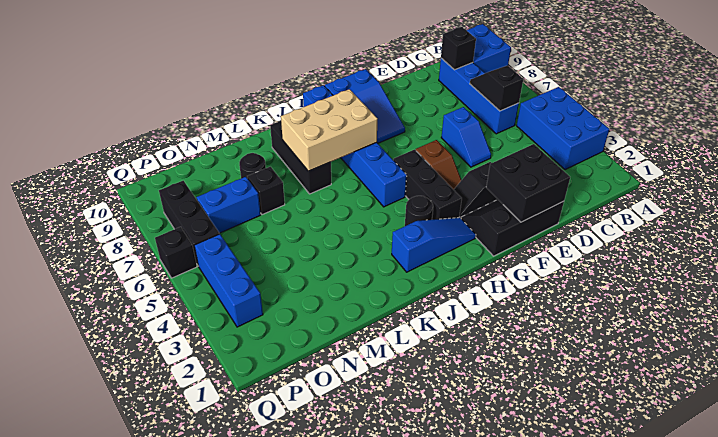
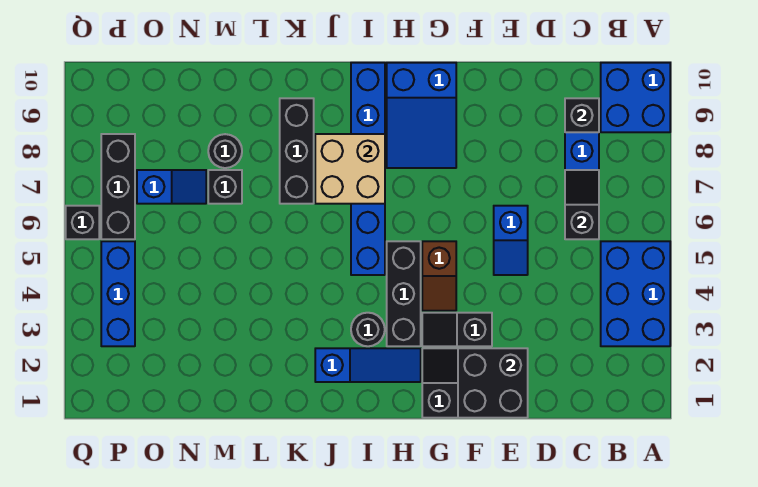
tan 2x3 brick [281,89,378,171] -> tan 2x2 brick [315,134,385,204]
blue 1x2 brick [197,177,261,233] -> blue 1x2 slope [137,170,206,204]

